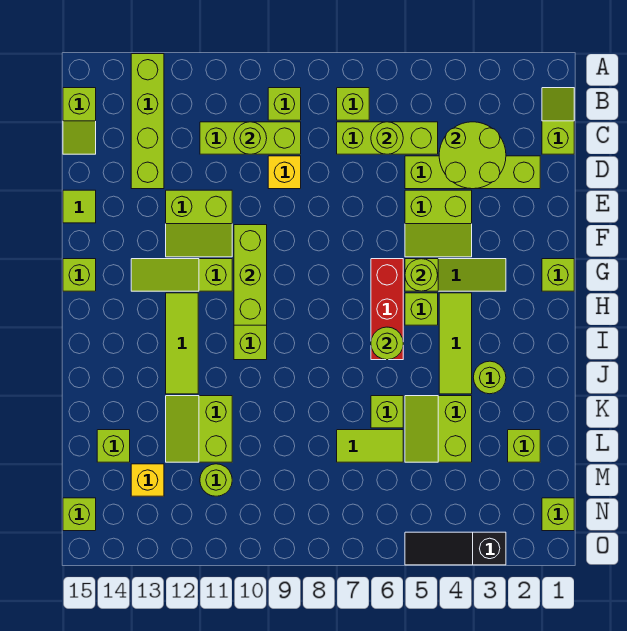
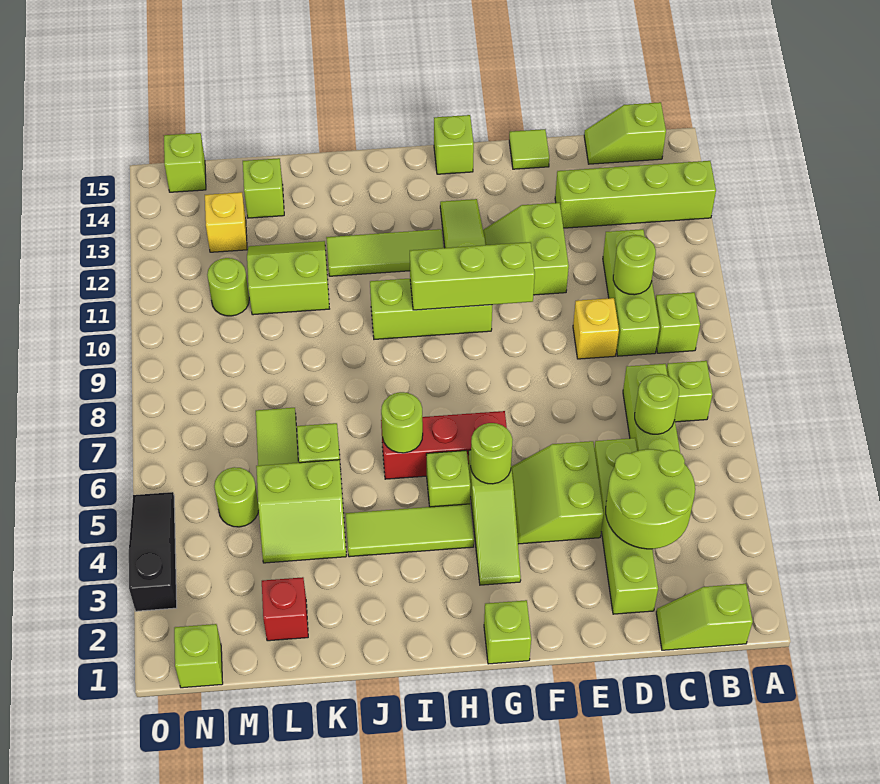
lime 1x2 slope [542,88,574,154] -> lime 1x2 slope turned to [656,584,753,650]
lime 1x1 round brick [473,361,506,394] -> lime 1x1 round brick moved to [214,467,259,527]
lime 2x2 slope [405,396,472,462] -> lime 2x2 slope turned to [256,460,346,563]
lime 1x1 brick [508,430,540,462] -> red 1x1 brick [262,577,308,641]

